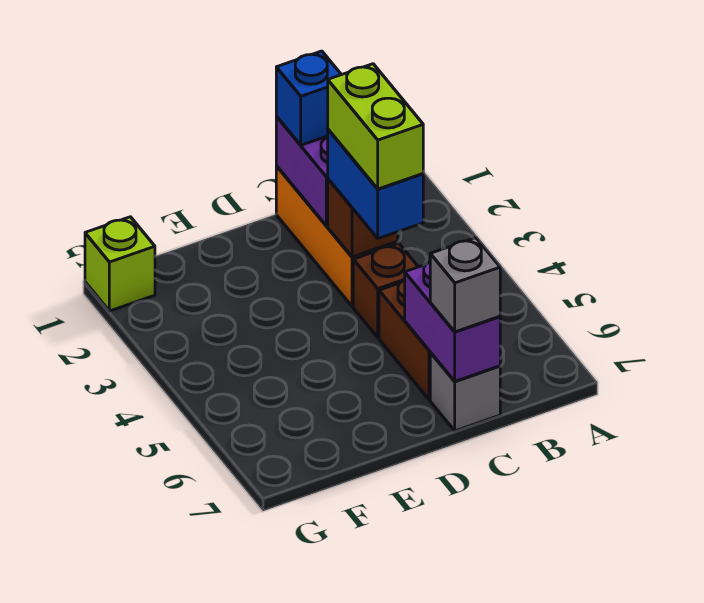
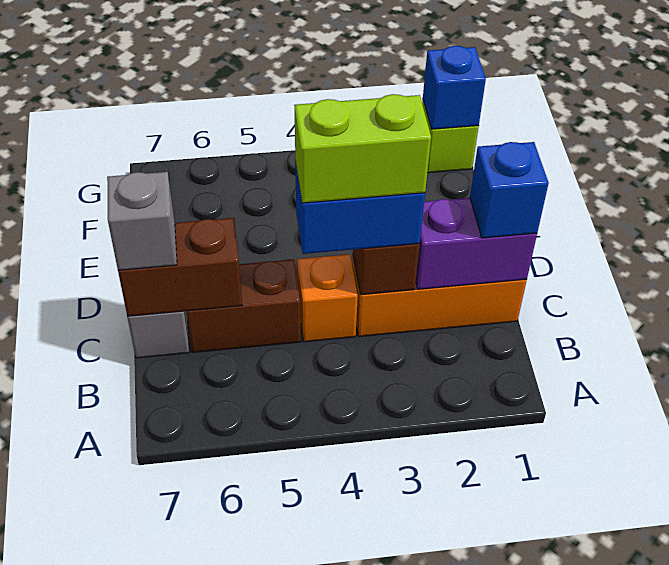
brown 1x1 brick [353,243,418,338] -> orange 1x1 brick [297,254,358,342]
purple 1x2 brick [405,262,500,381] -> brown 1x2 brick [118,218,242,316]
none -> blue 1x1 brick [423,46,486,129]

